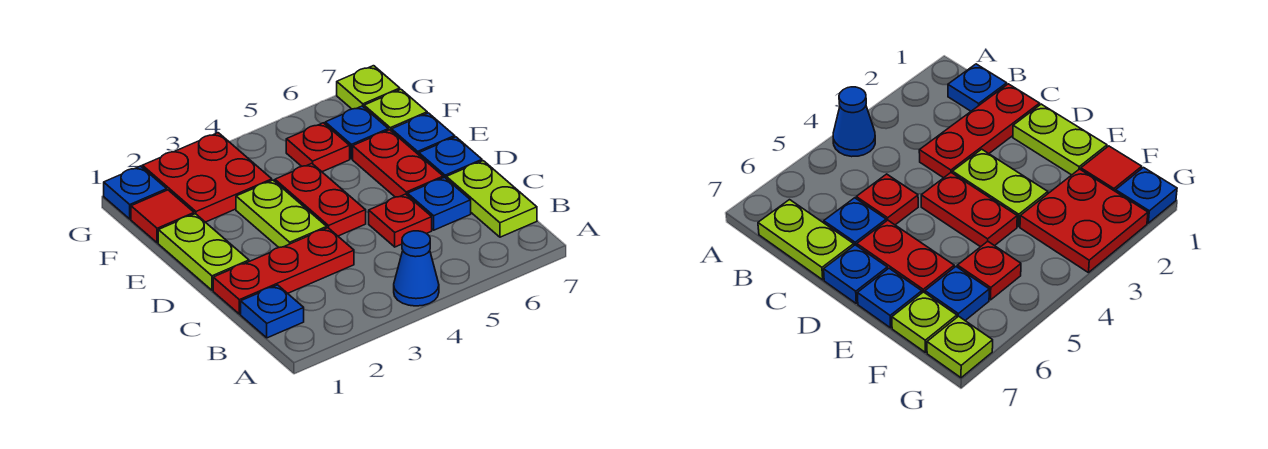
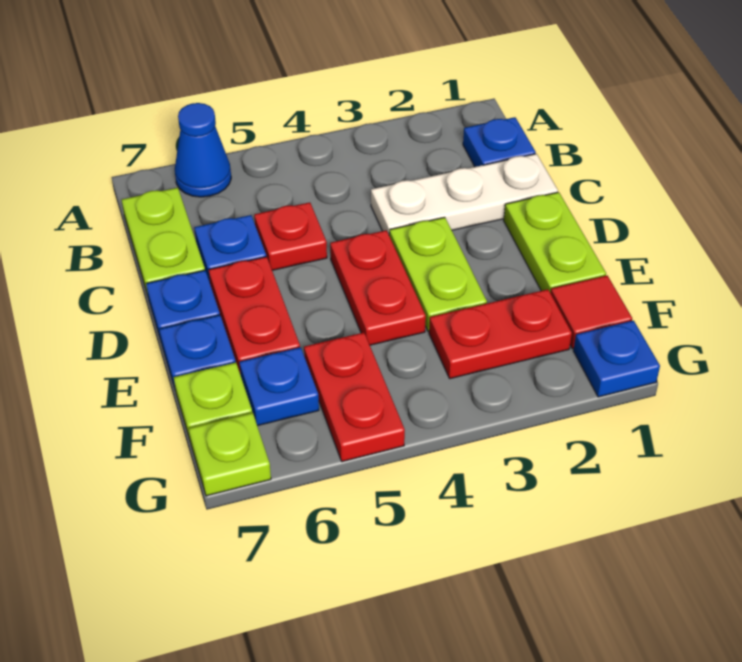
blue 1x1 cone [394,231,439,306] -> blue 1x1 cone moved to [175,103,231,197]
red 1x3 plate [213,228,354,314] -> white 1x3 plate [371,154,558,234]
red 2x2 plate [142,133,272,222] -> red 1x2 plate [429,289,572,379]
red 1x1 plate [286,123,350,172] -> red 1x2 plate [304,333,405,462]

